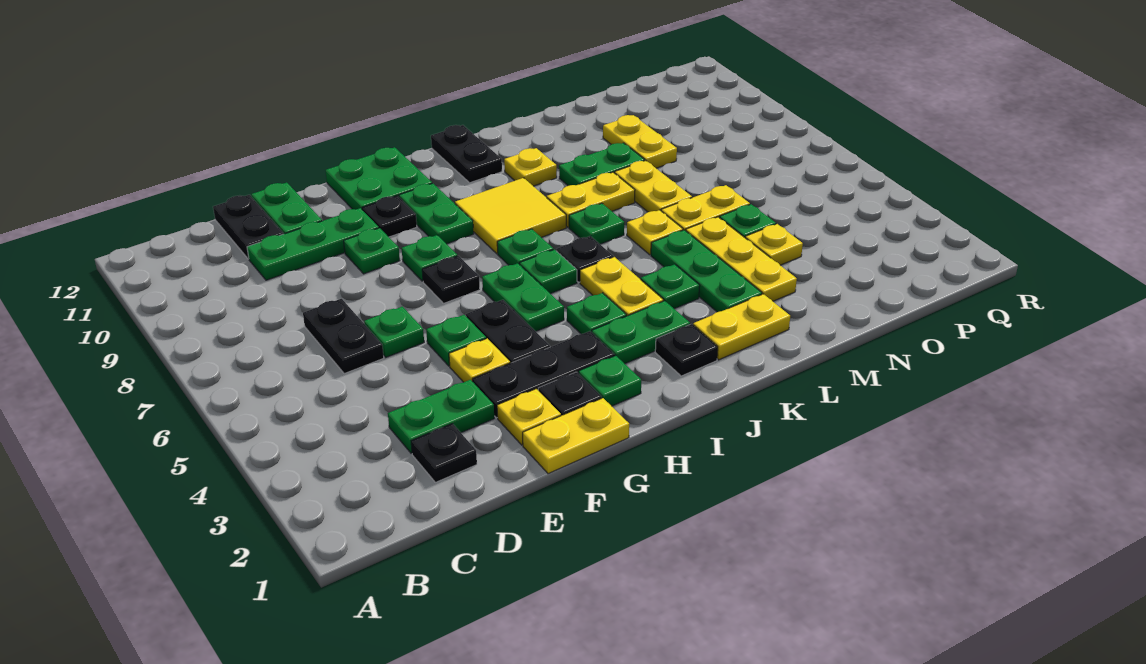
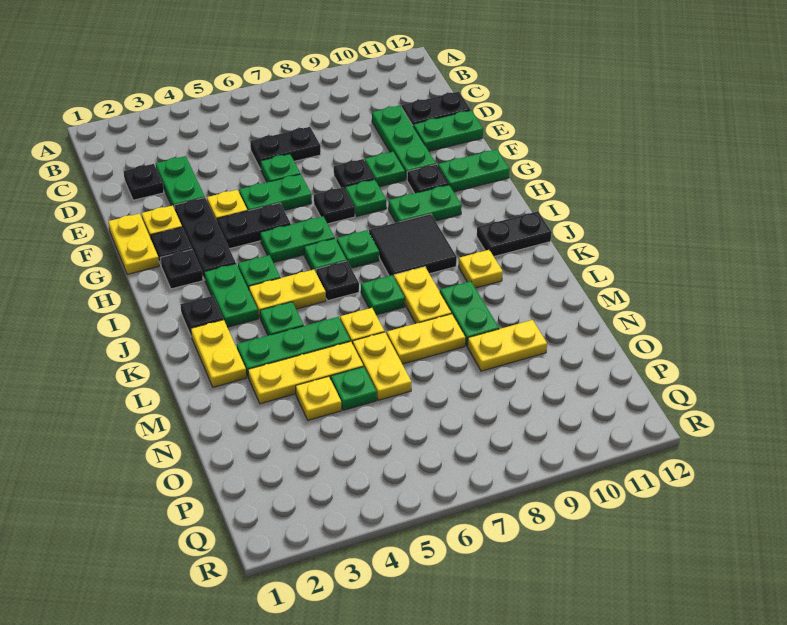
green 1x1 plate [426,315,486,366] -> green 1x2 plate [239,174,312,211]
none -> black 1x1 plate [334,159,374,188]
green 2x2 plate [326,147,432,210] -> green 1x2 plate [438,149,510,192]
green 1x1 plate [579,356,641,406] -> black 1x1 plate [160,250,203,289]
yellow 2x2 tile [455,178,566,254] -> black 2x2 tile [369,214,457,277]

